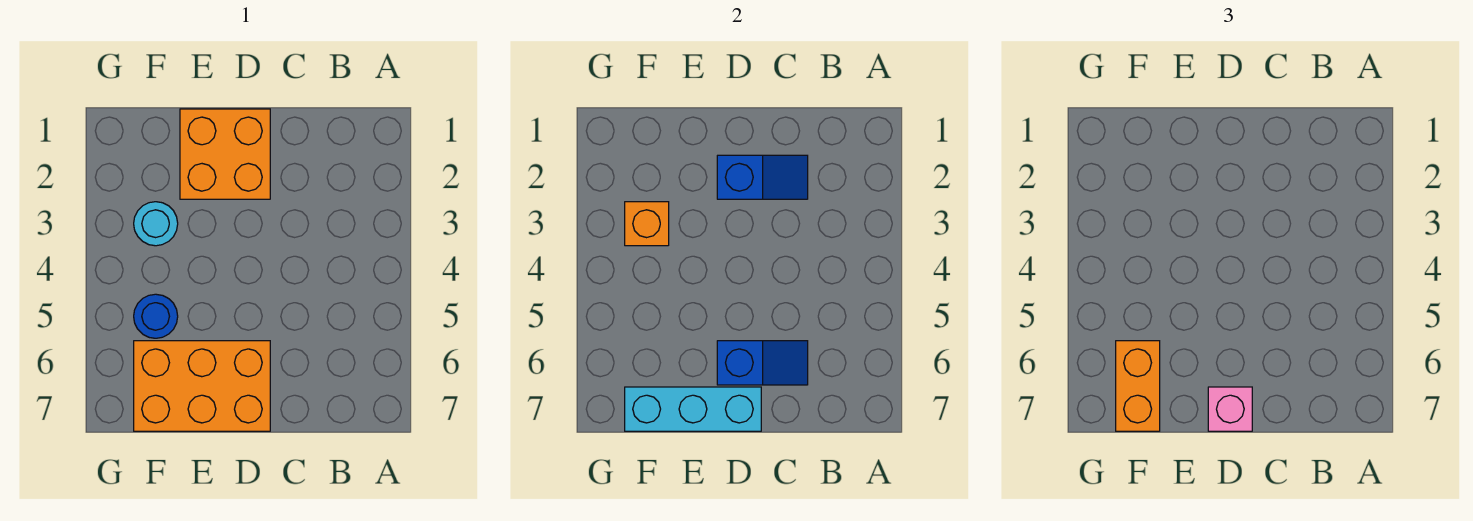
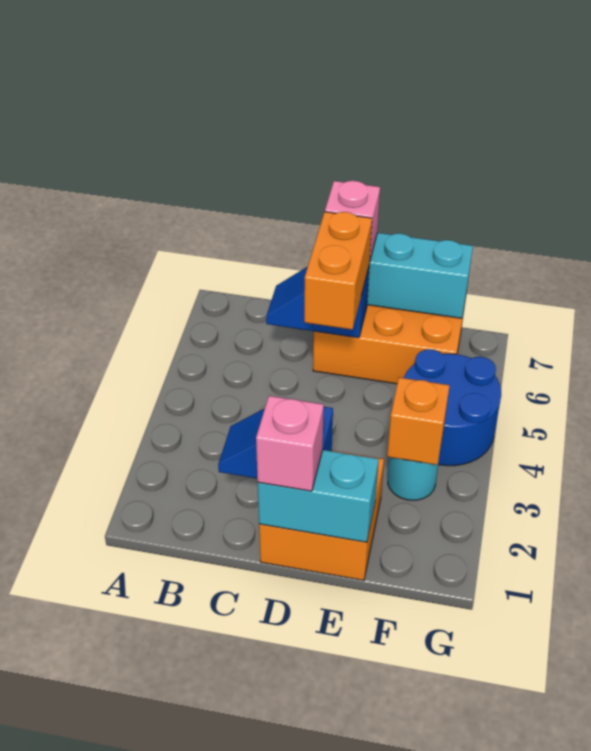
none -> cyan 1x2 brick [258,450,379,542]
none -> pink 1x1 brick [256,396,324,491]
blue 1x1 round brick [134,294,178,338] -> blue 2x2 round brick [404,349,501,466]
orange 1x2 brick [1116,341,1160,431] -> orange 1x2 brick moved to [304,212,372,330]

